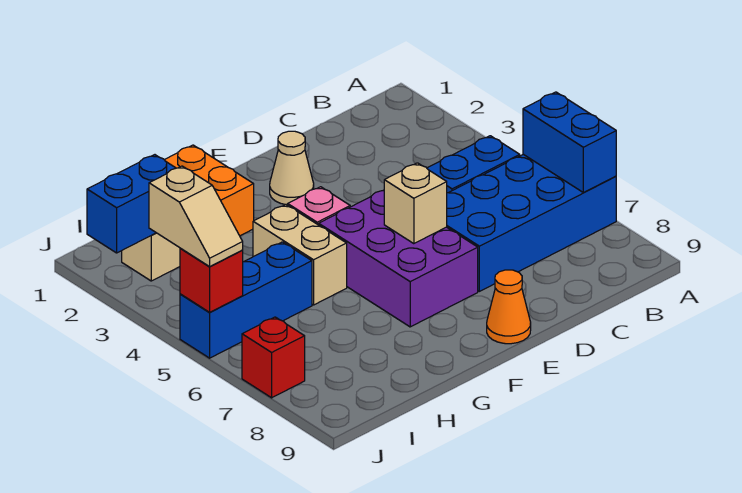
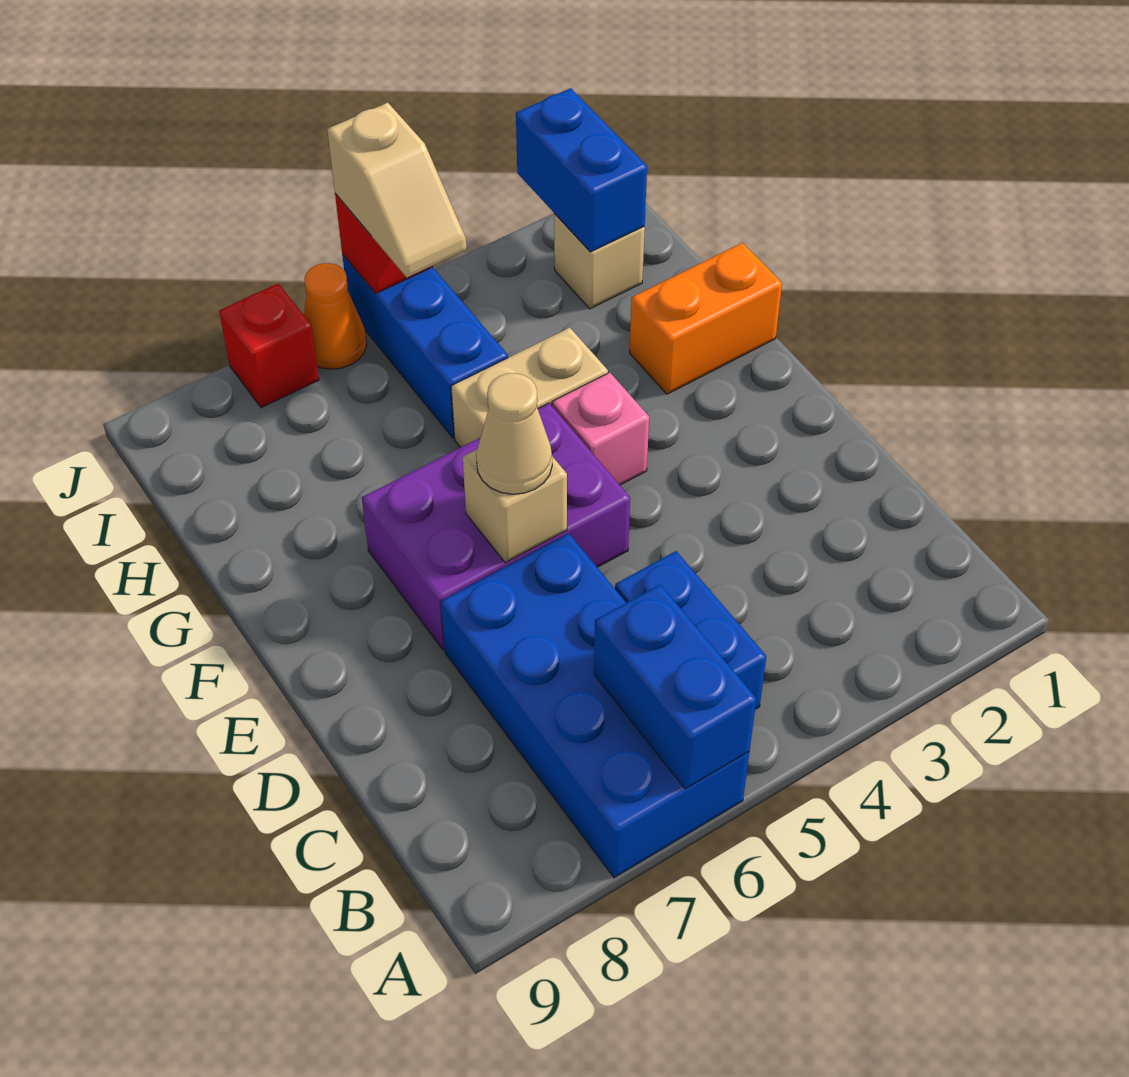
blue 1x2 brick [523,92,616,193] -> blue 1x2 brick turned to [594,585,756,789]
tan 1x1 cone [270,131,314,205] -> tan 1x1 cone moved to [476,373,552,494]
orange 1x1 cone [487,270,531,344] -> orange 1x1 cone moved to [304,263,367,369]
tan 1x2 slope [149,166,243,267] -> tan 1x2 slope turned to [327,103,466,277]

